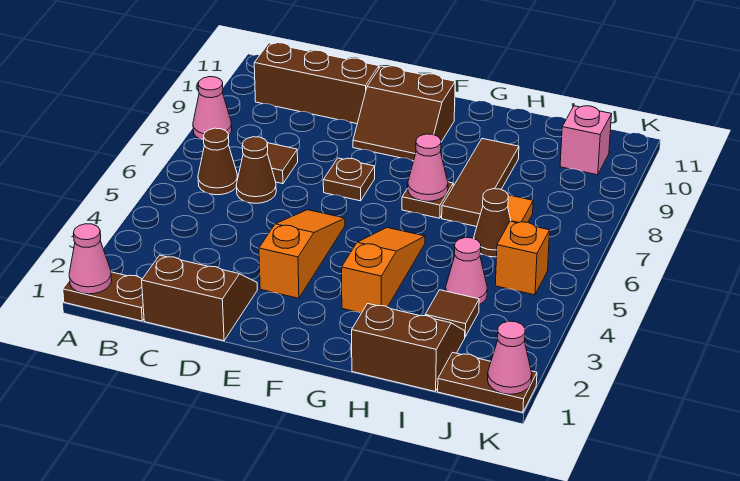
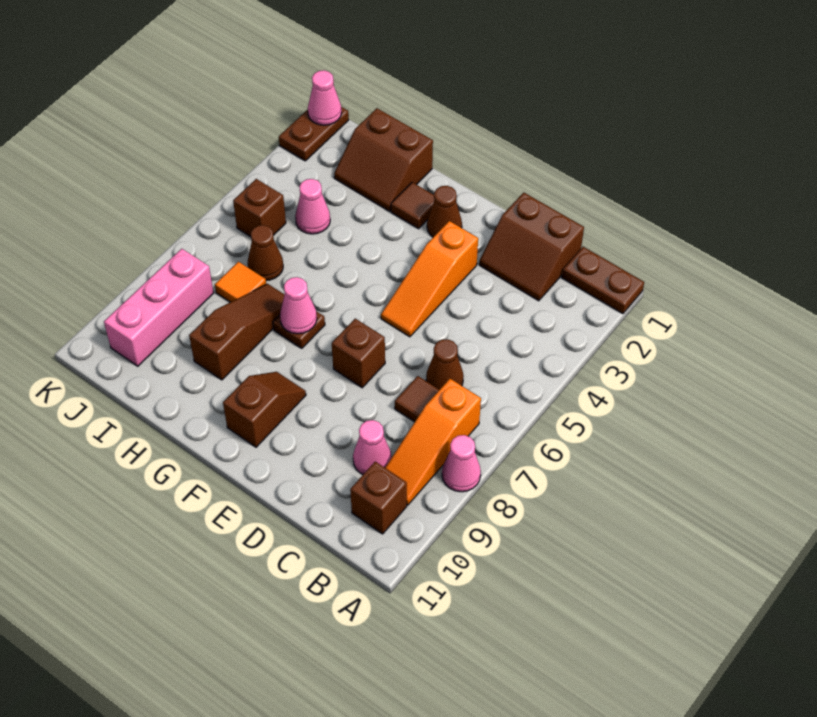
pink 1x1 cone [69,224,112,294] -> pink 1x1 cone moved to [353,420,392,474]
brown 1x1 cone [198,128,238,195] -> brown 1x1 cone moved to [427,186,462,237]
brown 1x3 brick [254,43,379,124] -> brown 1x1 brick [350,462,407,534]
brown 1x1 plate [323,158,375,201] -> brown 1x1 brick [332,319,385,388]
brown 2x2 slope [353,66,455,161] -> brown 1x2 slope [223,372,306,447]
orange 1x3 slope [342,228,425,313] -> orange 1x3 slope moved to [385,379,481,505]
brown 1x3 tile [442,139,519,227] -> brown 1x3 slope [189,284,285,380]
brown 1x1 tile [425,290,479,337] -> brown 1x1 tile moved to [391,182,434,229]
brown 1x2 plate [438,352,537,413] -> brown 1x2 plate turned to [279,107,349,161]
orange 1x1 brick [495,221,550,295] -> brown 1x1 brick [233,179,286,237]
pink 1x1 brick [560,106,612,175] -> pink 1x3 brick [104,249,213,366]

